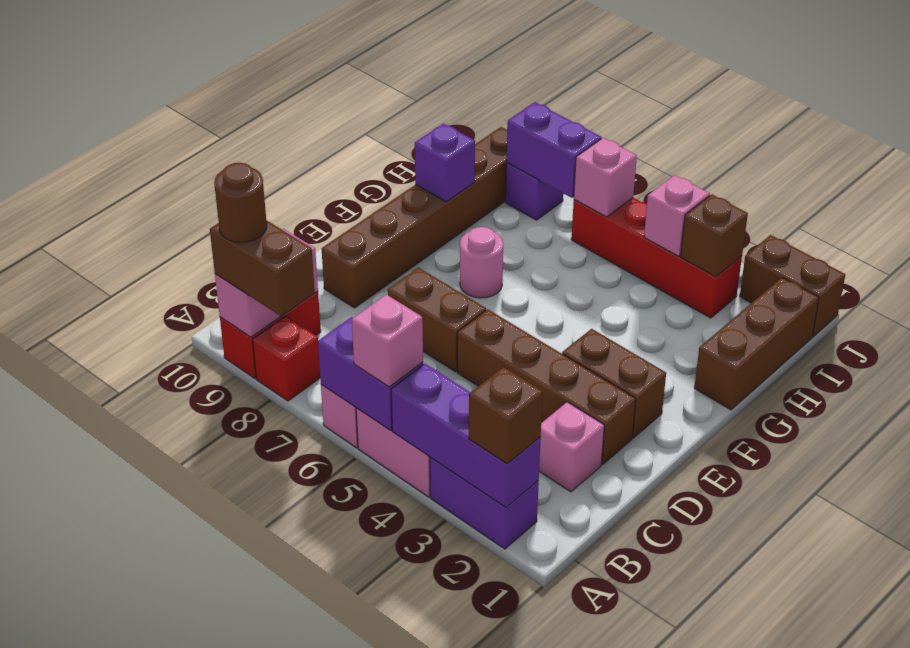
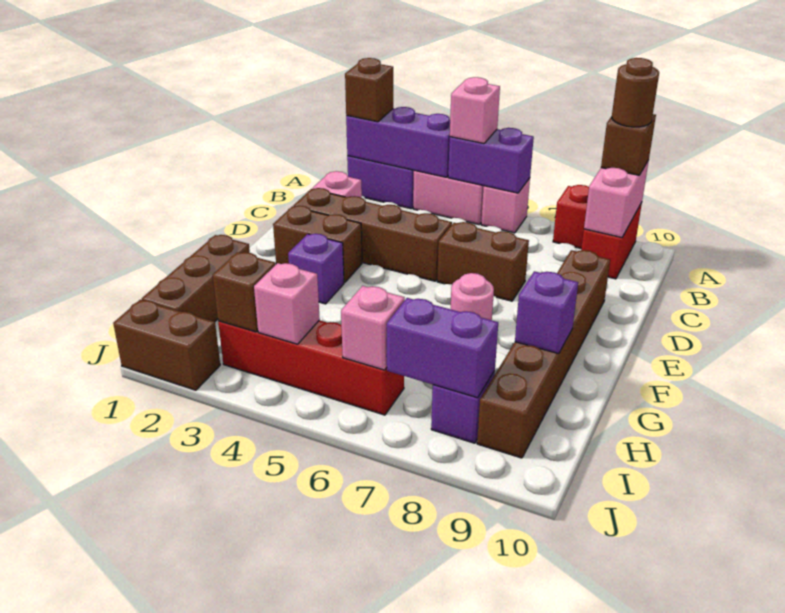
brown 1x2 brick [210,220,315,316] -> brown 1x1 brick [601,114,656,175]
none -> purple 1x1 brick [288,234,344,304]

